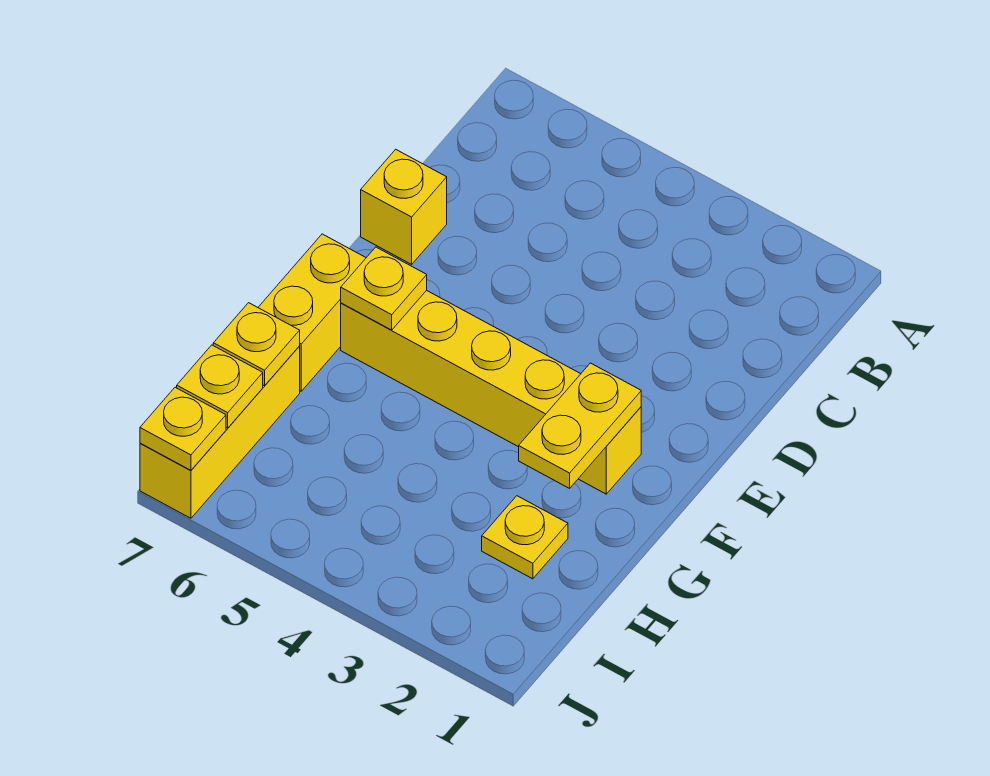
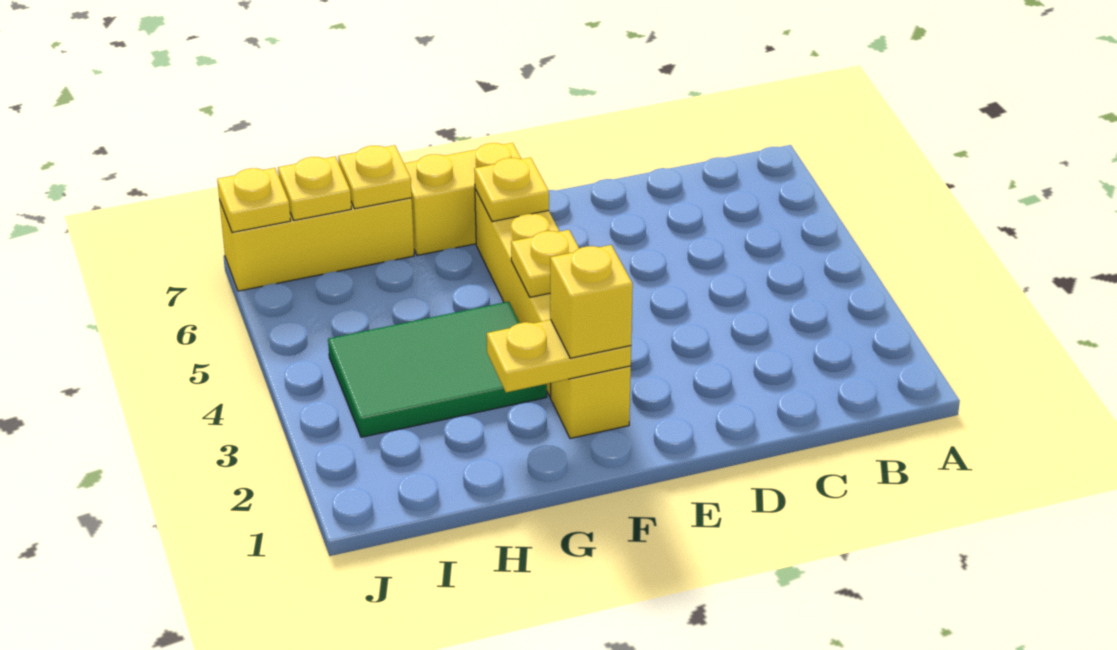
yellow 1x1 brick [361,149,447,264] -> yellow 1x1 brick moved to [550,245,633,358]
none -> green 2x3 tile [328,302,547,437]
yellow 1x1 plate [482,496,568,579] -> yellow 1x1 plate moved to [511,230,579,297]

